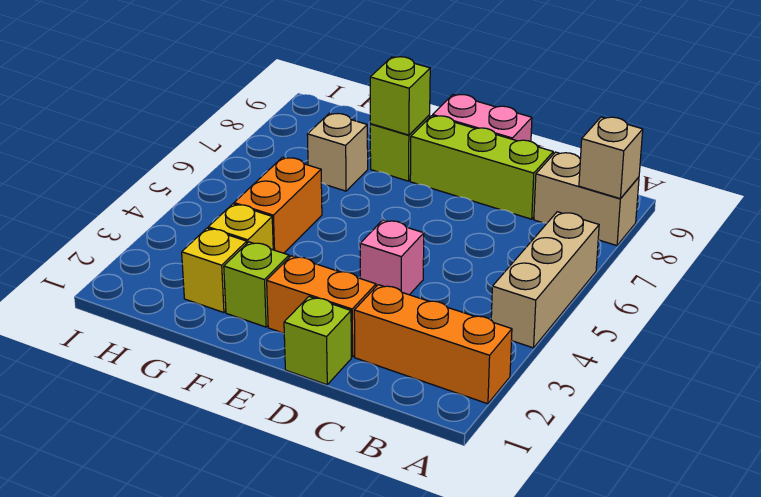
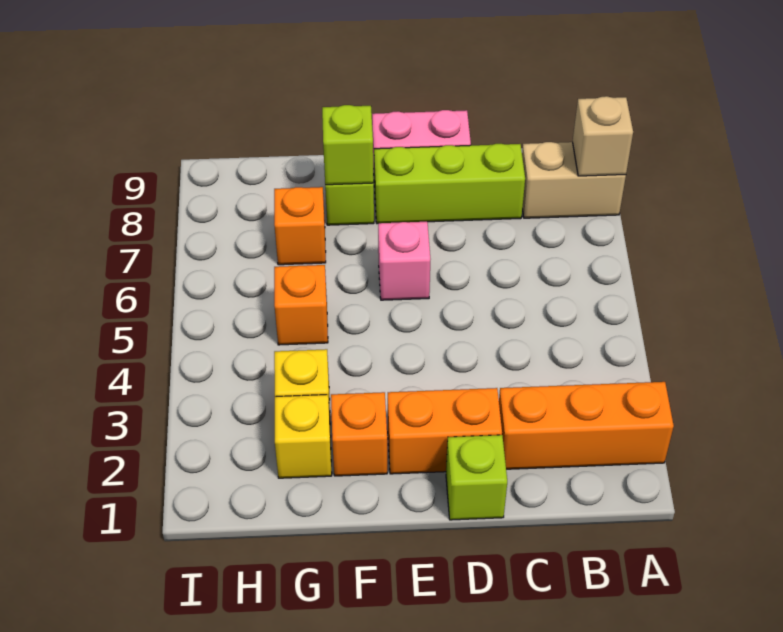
tan 1x3 brick [491,212,599,348] -> none
pink 1x1 brick [360,220,424,295] -> pink 1x1 brick moved to [378,222,431,300]
lime 1x1 brick [224,242,289,327] -> orange 1x1 brick [331,392,387,476]
orange 1x2 brick [234,157,322,253] -> orange 1x1 brick [274,265,328,345]
tan 1x1 brick [307,113,368,191] -> orange 1x1 brick [274,187,326,265]

